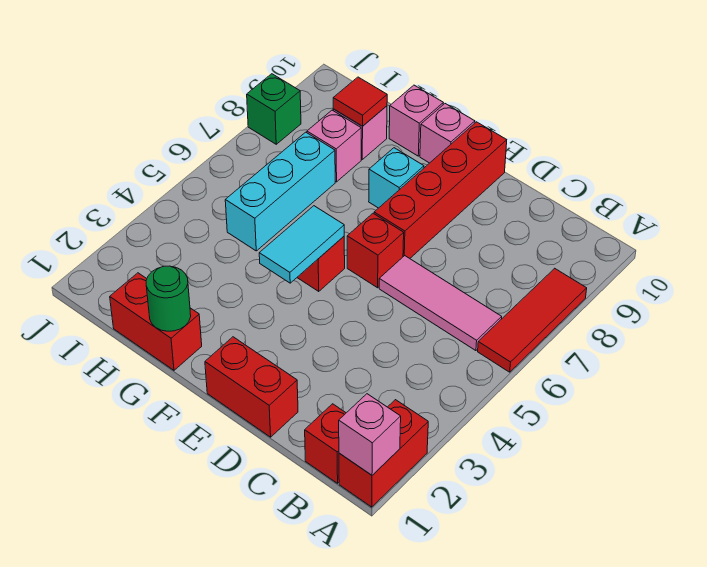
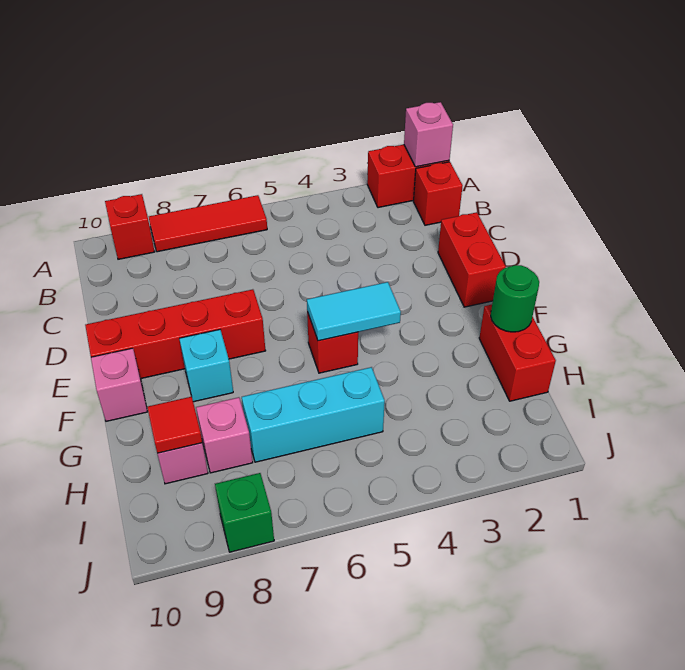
pink 1x3 tile [379,256,502,351] -> none
red 1x1 brick [347,213,404,288] -> red 1x1 brick moved to [105,194,155,259]
pink 1x1 brick [389,85,443,156] -> none

